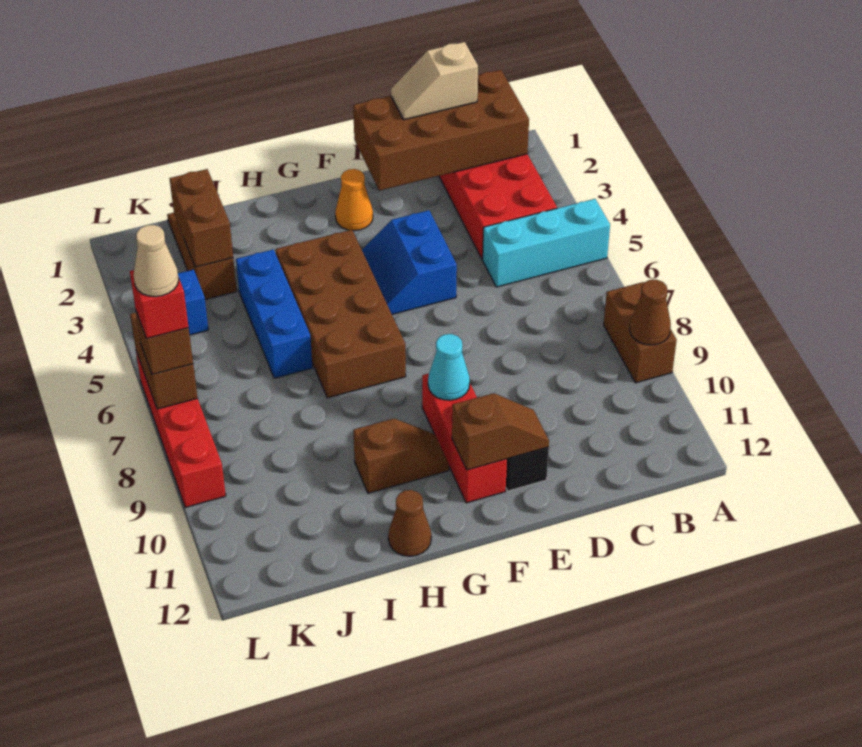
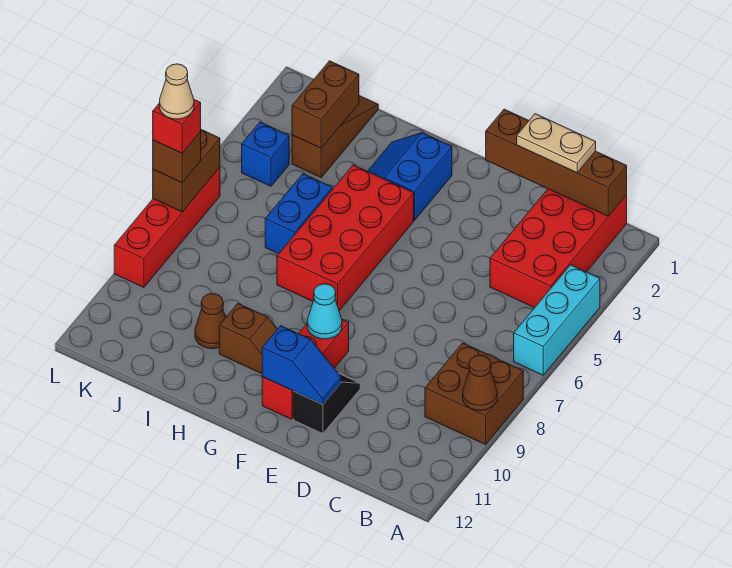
cyan 1x3 brick [483,199,610,287] -> cyan 1x3 brick turned to [514,265,600,375]
brown 1x2 brick [604,282,677,383] -> brown 2x2 brick [425,343,523,445]
brown 2x4 brick [353,70,529,191] -> brown 1x4 brick [486,109,627,216]
tan 1x2 slope [391,42,478,120] -> tan 1x2 plate [517,114,596,173]
blue 2x2 slope [362,210,457,314] -> blue 2x2 slope moved to [368,133,452,220]
brown 1x2 slope [452,393,549,470] -> blue 1x2 slope [262,326,341,404]
orange 1x1 cone [335,169,373,231] -> none
brown 2x4 brick [276,230,406,398] -> red 2x4 brick [277,165,414,311]
brown 1x1 cone [388,490,431,556] -> brown 1x1 cone moved to [195,293,226,349]
blue 1x3 brick [236,249,312,378] -> blue 1x2 brick [265,174,332,254]

